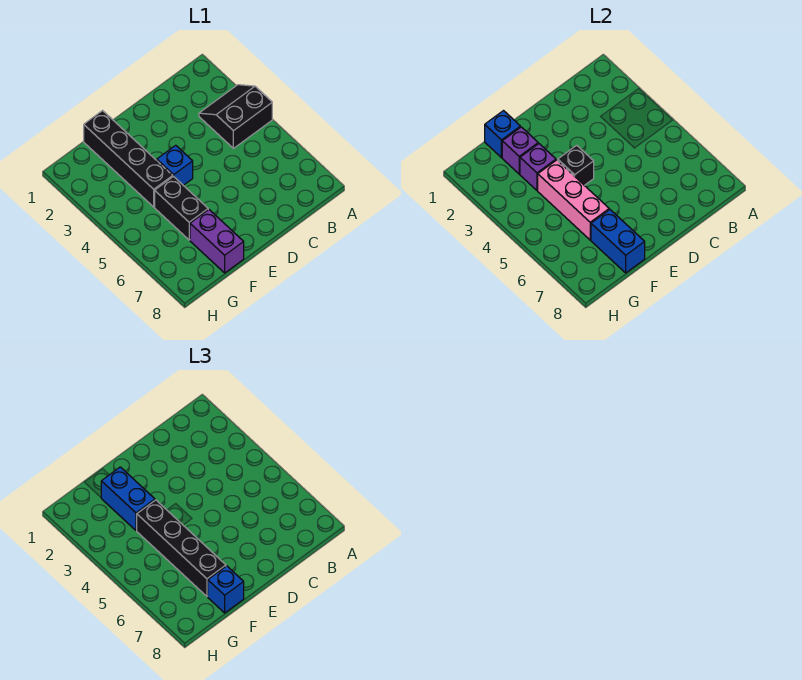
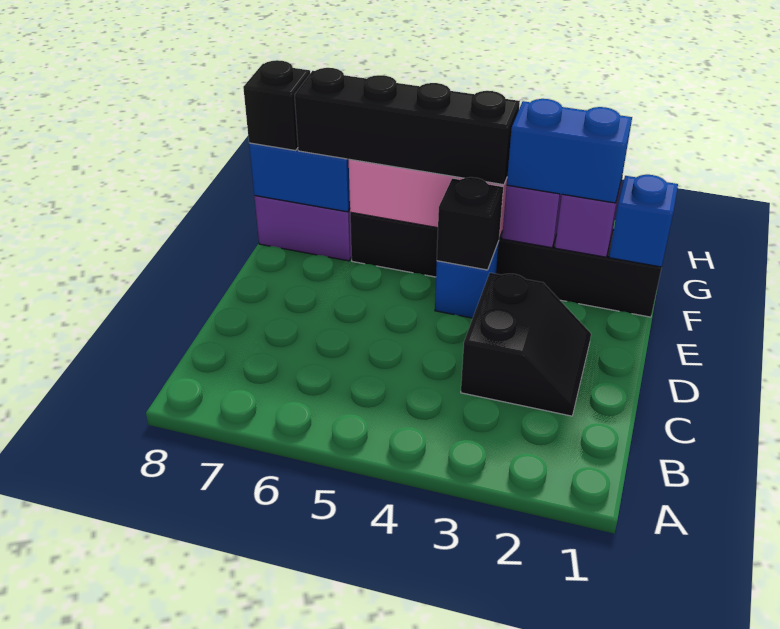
black 2x2 slope [199,85,272,148] -> black 2x2 slope moved to [461,273,591,416]
blue 1x1 brick [207,566,244,613] -> black 1x1 brick [243,60,310,150]

